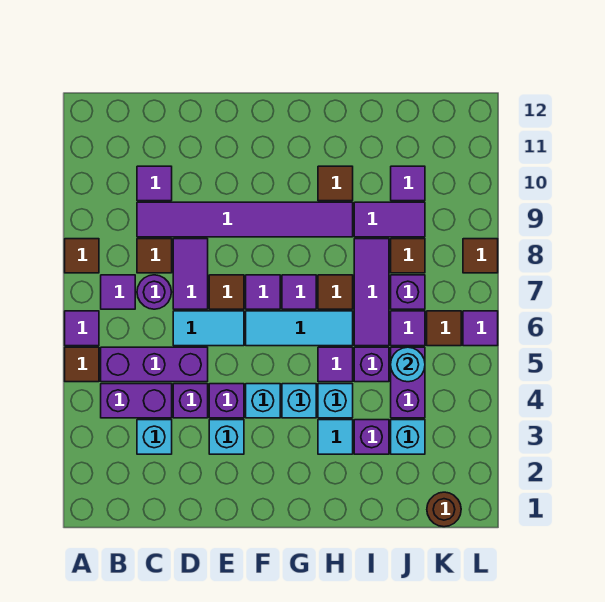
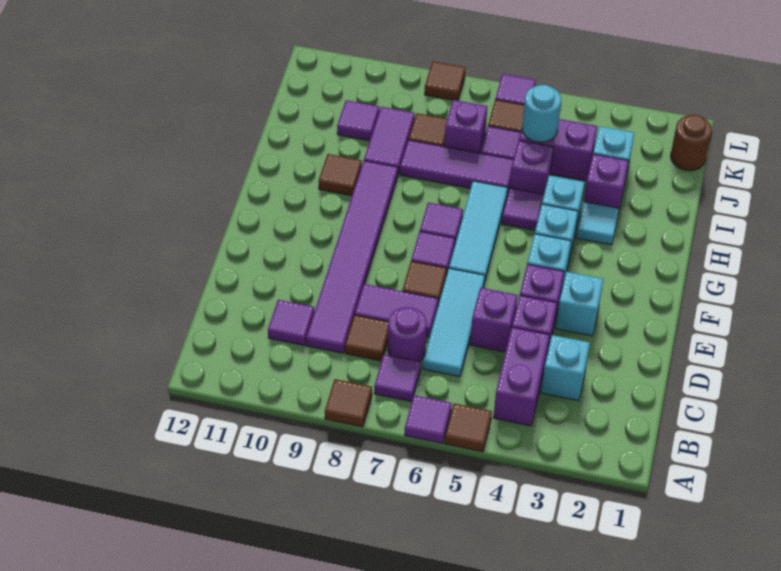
purple 1x3 brick [101,347,208,382] -> purple 1x1 brick [470,288,518,352]
cyan 1x2 tile [173,311,244,346] -> cyan 1x3 tile [423,268,485,377]
brown 1x1 tile [318,275,353,309] -> none

